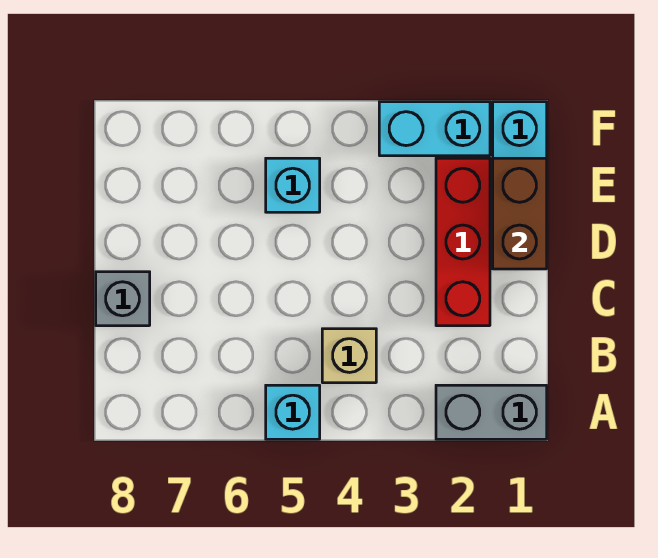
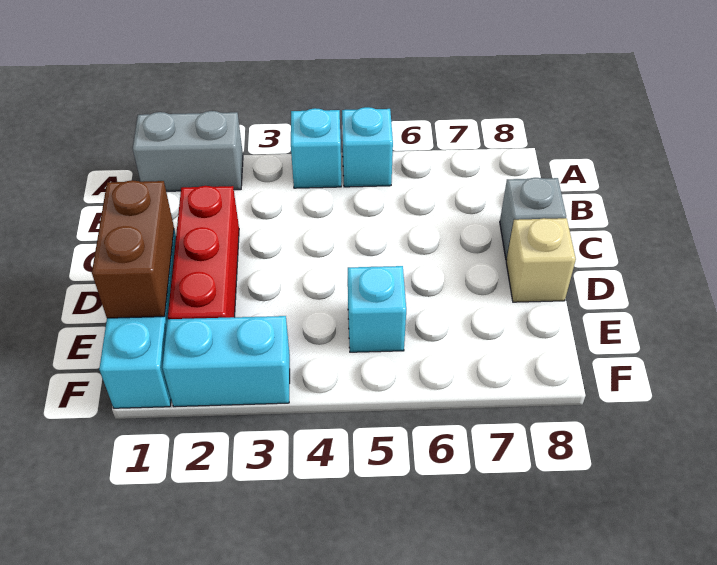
none -> cyan 1x1 brick [291,108,341,188]
tan 1x1 brick [322,329,376,383] -> tan 1x1 brick moved to [506,218,576,302]

